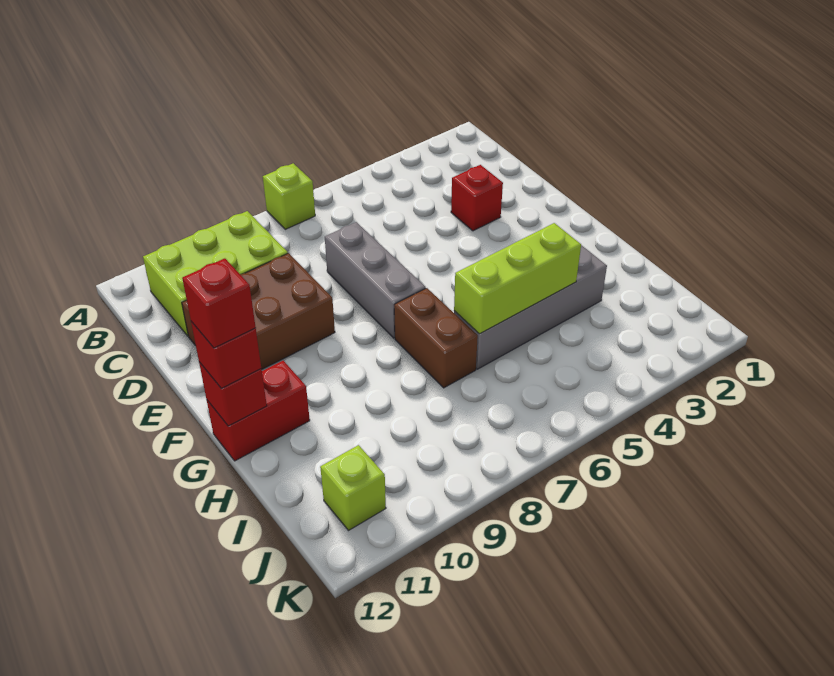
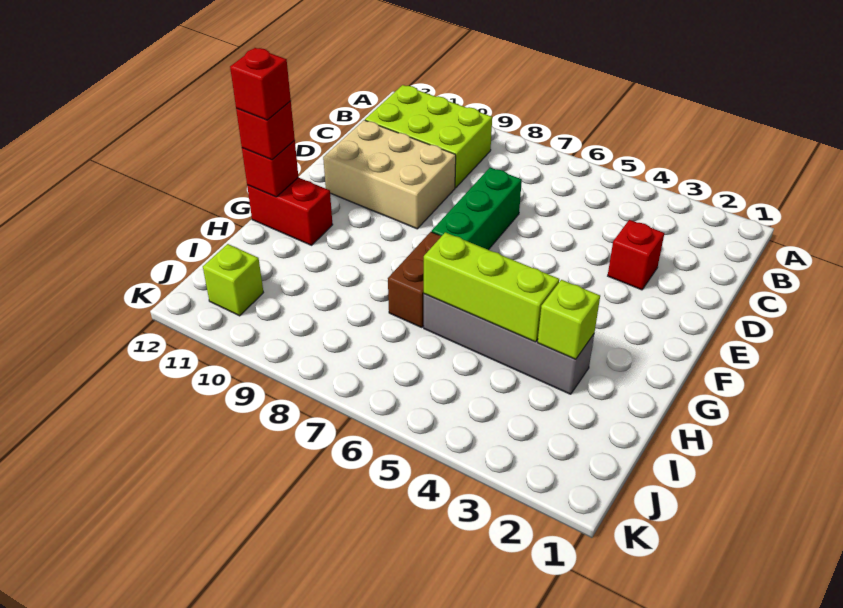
lime 1x1 brick [263,163,315,229] -> lime 1x1 brick moved to [538,280,600,359]
grey 1x3 brick [325,222,426,338] -> green 1x3 brick [432,168,522,250]
brown 2x3 brick [182,253,335,369] -> tan 2x3 brick [323,120,456,229]

